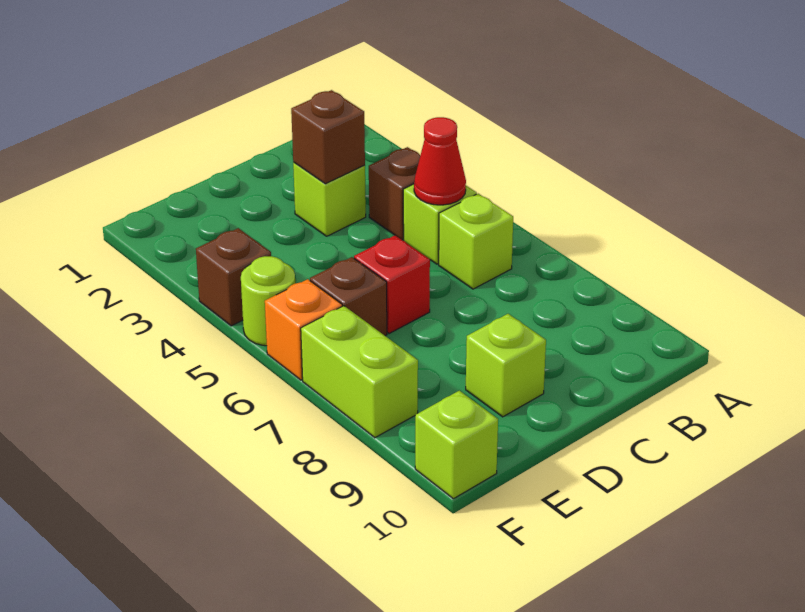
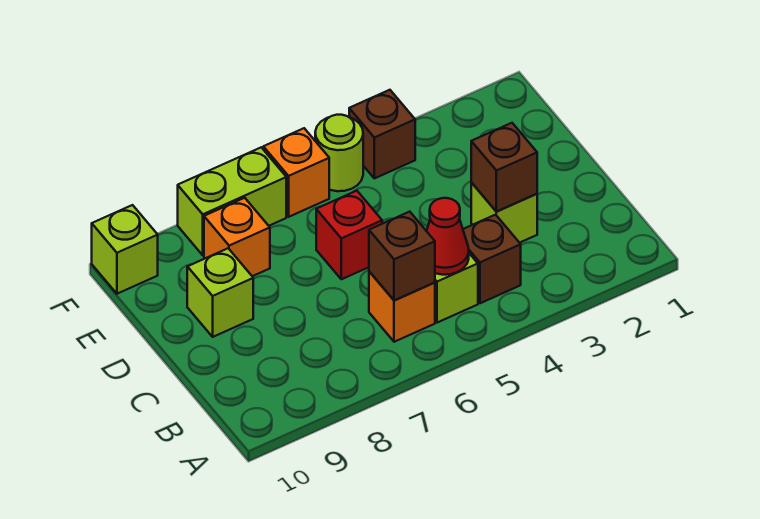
lime 1x1 brick [439,194,513,289] -> orange 1x1 brick [369,271,435,342]
brown 1x1 brick [310,257,387,336] -> brown 1x1 brick moved to [369,212,435,301]
none -> orange 1x1 brick [204,198,270,276]

